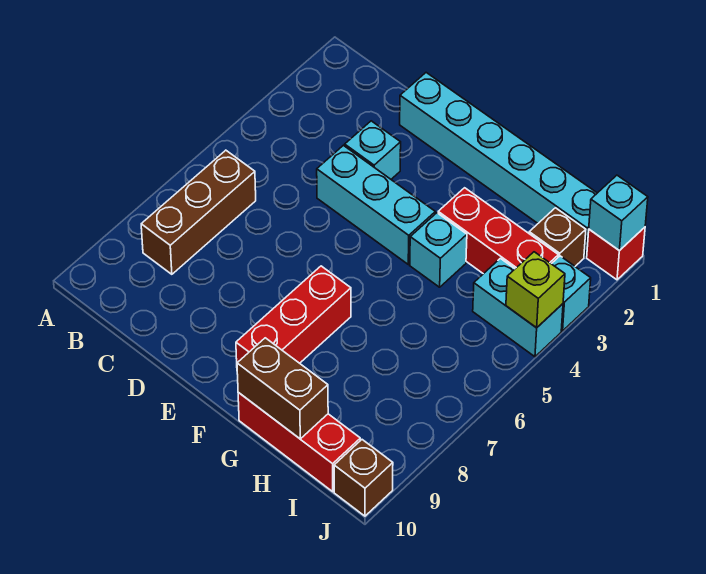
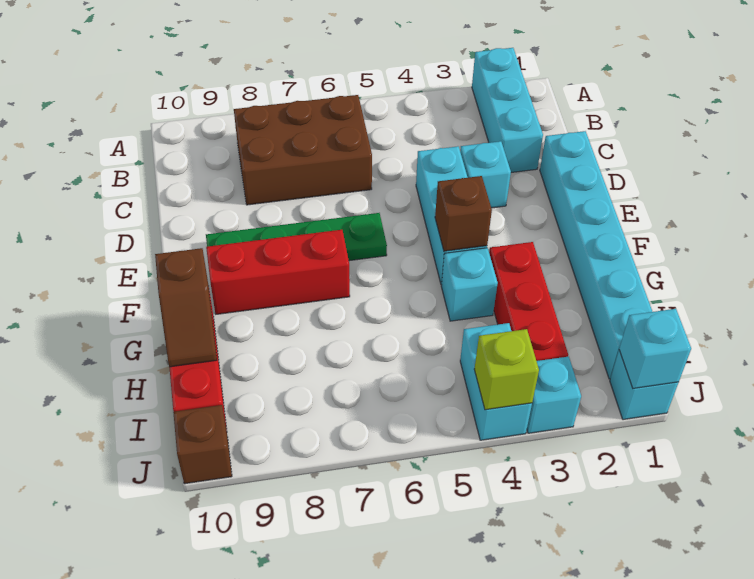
none -> cyan 1x3 brick [472,48,543,172]
brown 1x3 brick [141,150,256,274] -> brown 2x3 brick [234,95,372,205]
none -> green 1x4 plate [206,213,387,261]
brown 1x2 brick [237,338,328,439] -> brown 1x2 slope [155,248,217,367]
brown 1x1 brick [529,208,586,266] -> brown 1x1 brick moved to [435,176,492,251]
red 1x1 brick [587,227,645,280] -> cyan 1x1 brick [610,350,678,420]

